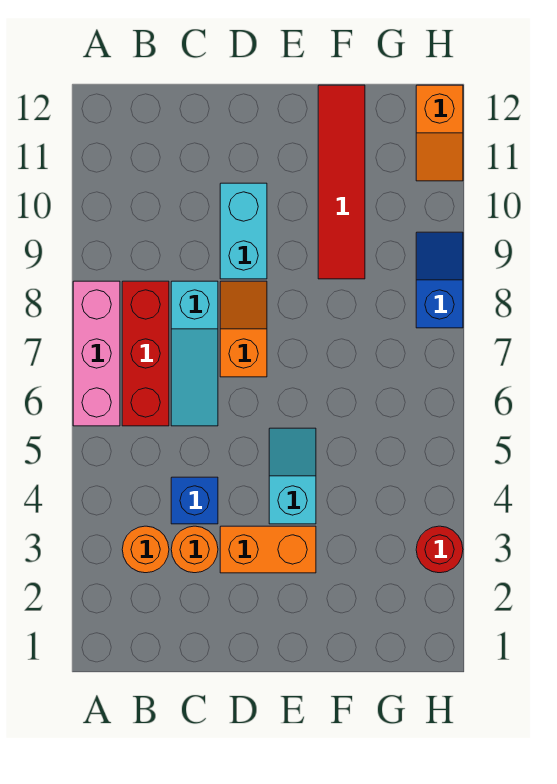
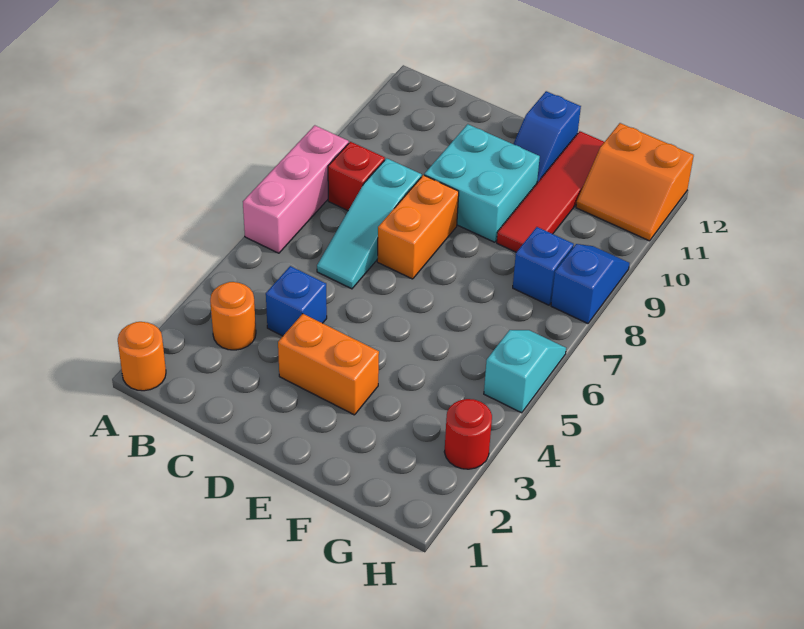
red 1x3 brick [122,281,169,426] -> red 1x1 brick [328,142,385,211]
orange 1x1 round brick [171,526,218,573] -> orange 1x1 round brick moved to [118,322,166,391]
orange 1x2 slope [220,281,267,377] -> orange 1x2 brick [377,175,459,279]
cyan 1x2 brick [220,183,267,279] -> cyan 2x2 brick [424,124,540,242]
cyan 1x2 slope [269,428,316,524] -> cyan 1x2 slope moved to [484,330,566,413]
none -> blue 1x2 slope [514,91,581,183]
none -> blue 1x1 brick [513,227,574,305]
orange 1x2 slope [416,85,463,181] -> orange 2x2 slope [576,123,694,241]

